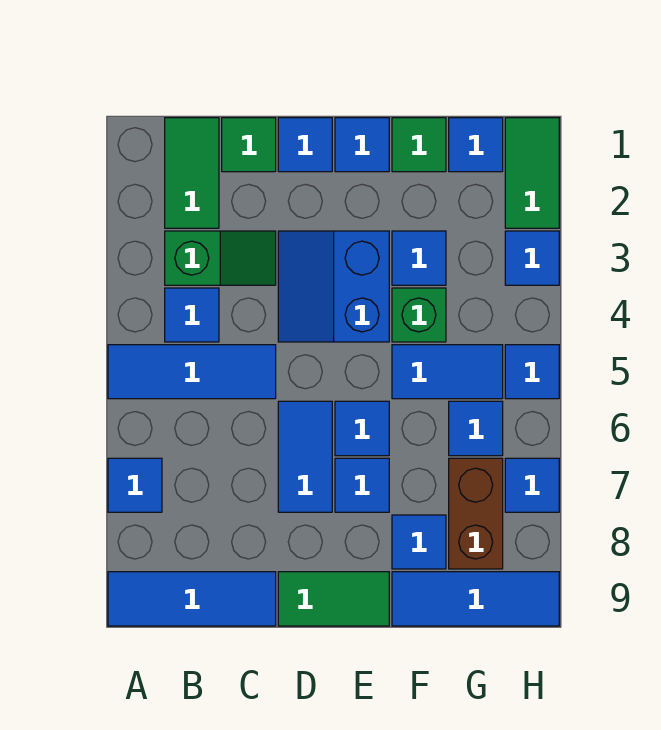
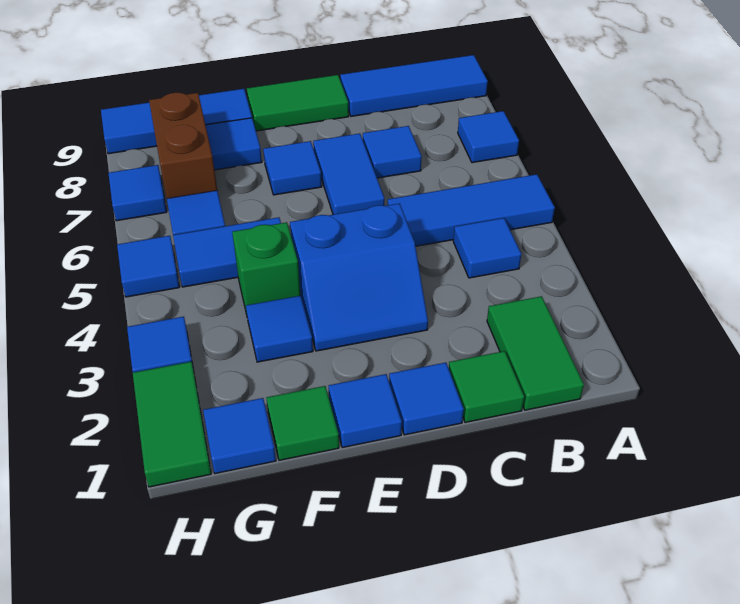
green 1x2 slope [165,231,276,285] -> none
blue 2x2 slope [278,231,389,342] -> blue 2x2 slope turned to [290,204,428,351]
blue 1x1 tile [335,401,389,456] -> blue 1x1 tile moved to [363,126,422,178]

